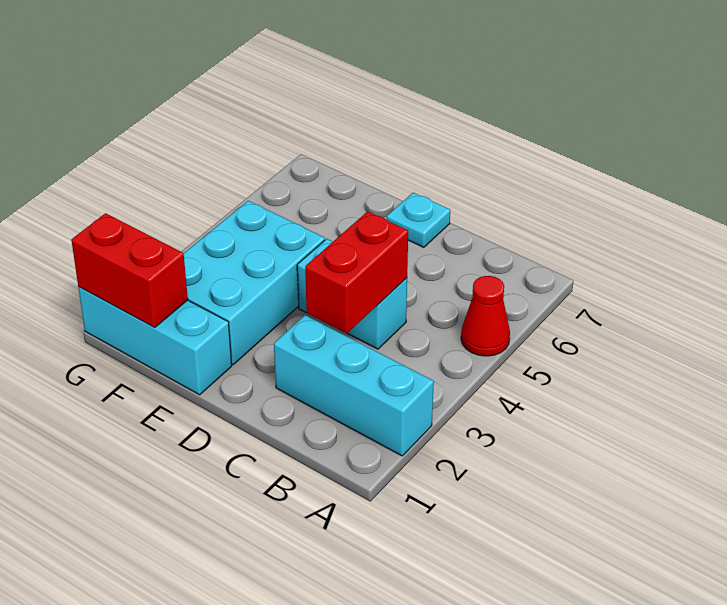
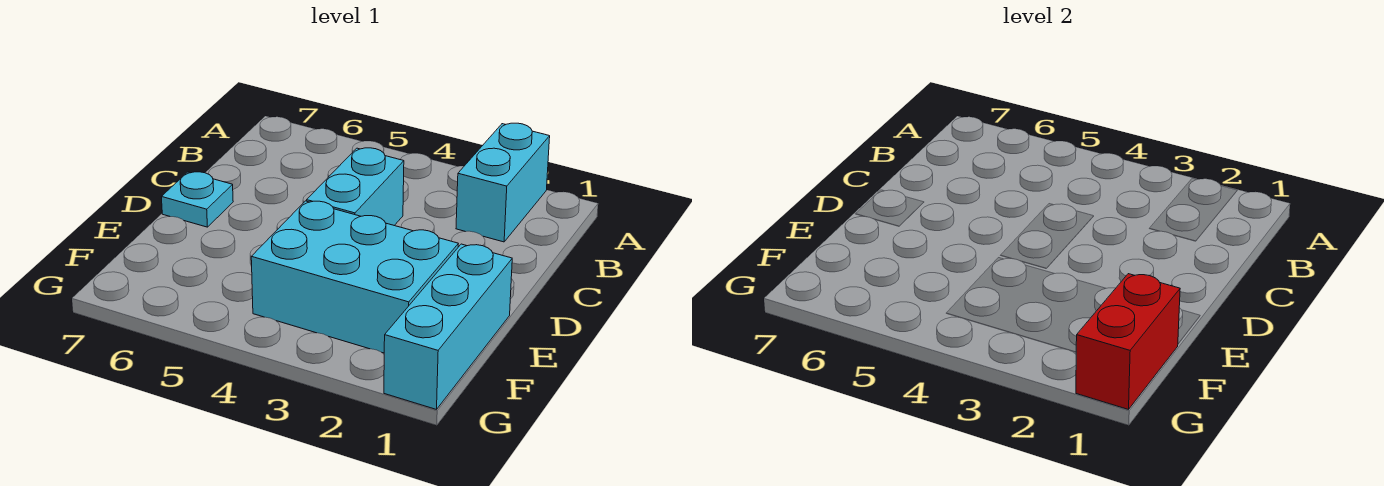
cyan 1x3 brick [274,315,434,456] -> cyan 1x2 brick [456,123,550,242]
red 1x1 cone [461,276,510,356] -> none
red 1x2 brick [305,211,408,333] -> none

